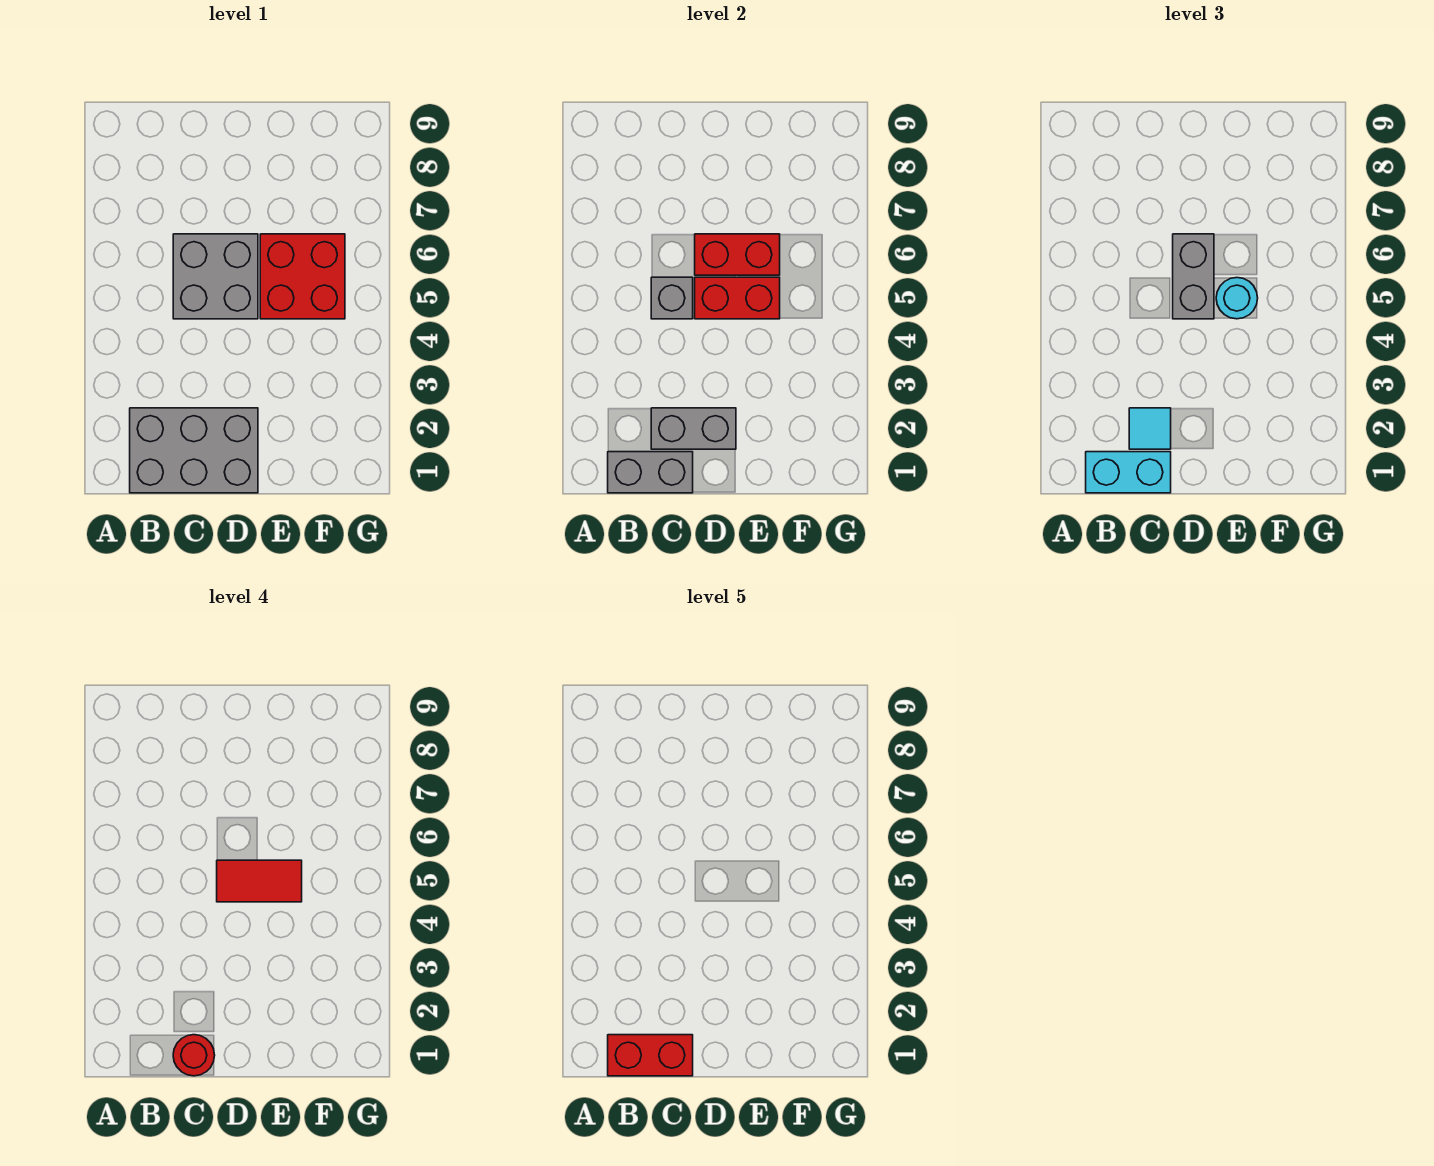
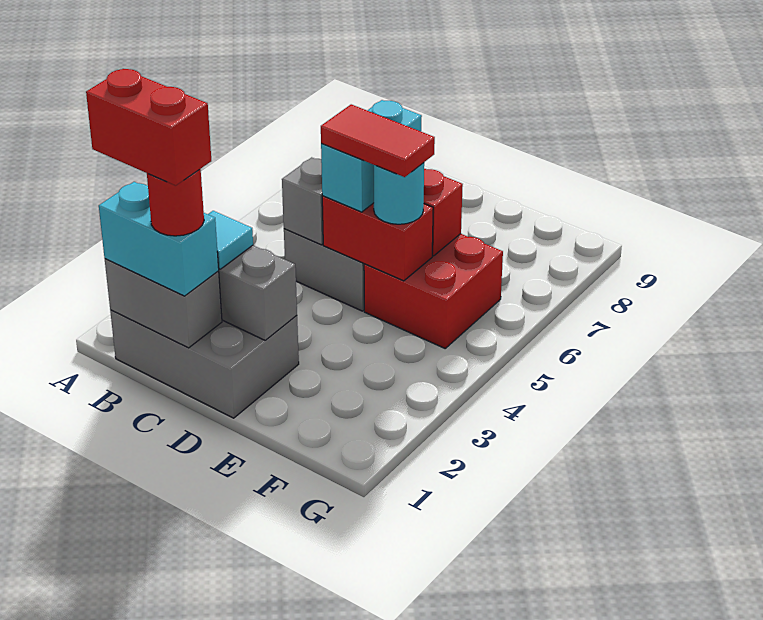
grey 1x2 brick [1173,234,1214,319] -> cyan 1x2 brick [321,100,422,212]

